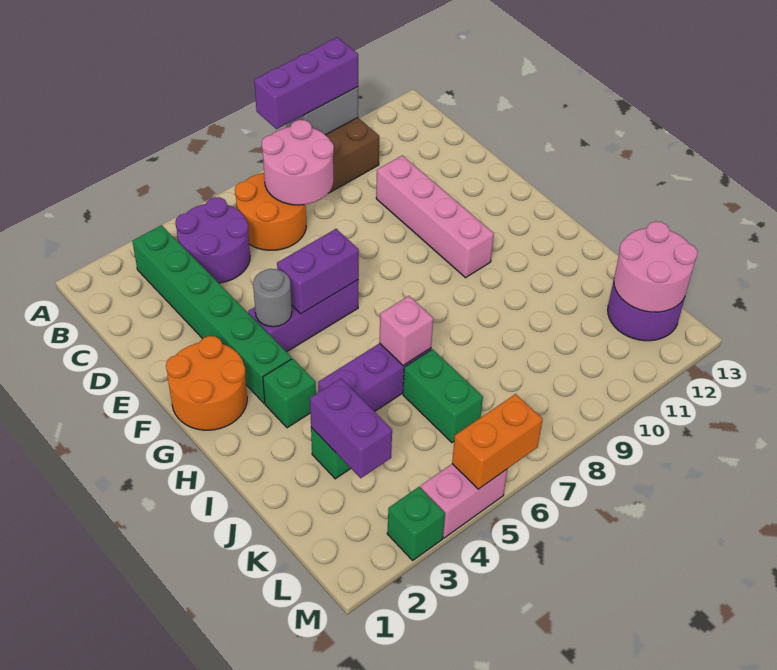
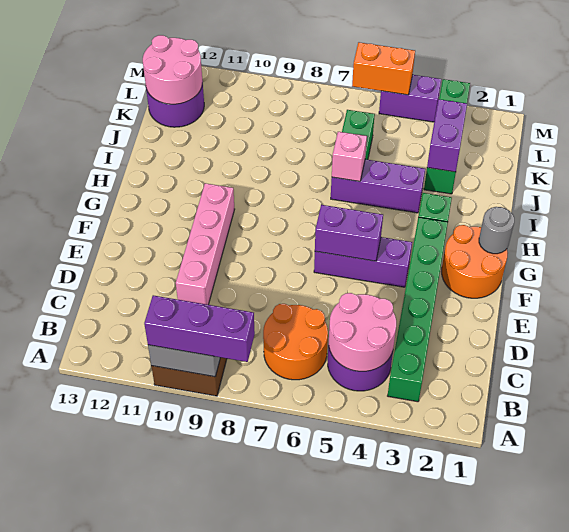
pink 2x2 round brick [262,120,334,205] -> pink 2x2 round brick moved to [329,293,396,371]
grey 1x1 round brick [253,269,292,327] -> grey 1x1 round brick moved to [479,207,514,254]
pink 1x2 brick [420,464,507,538] -> purple 1x2 brick [379,75,441,122]

